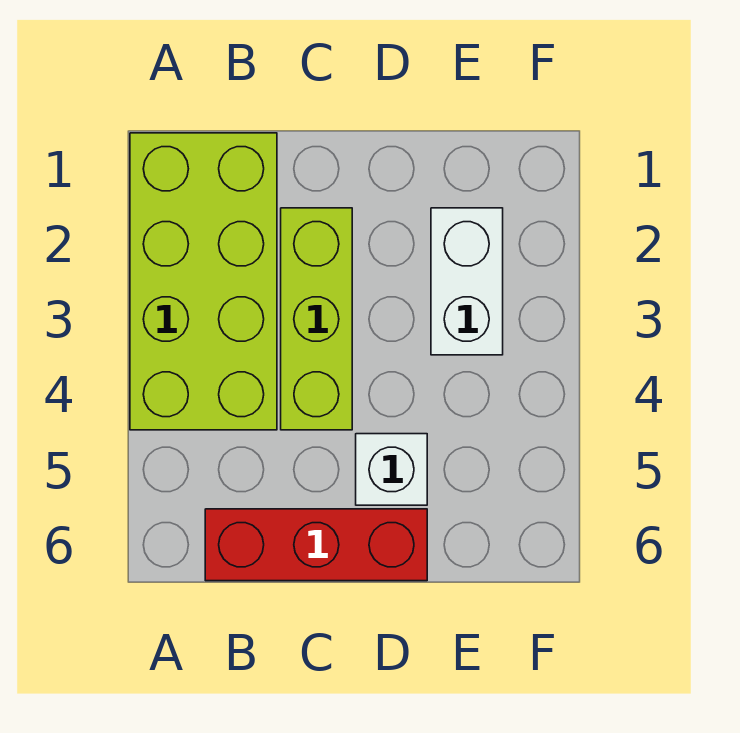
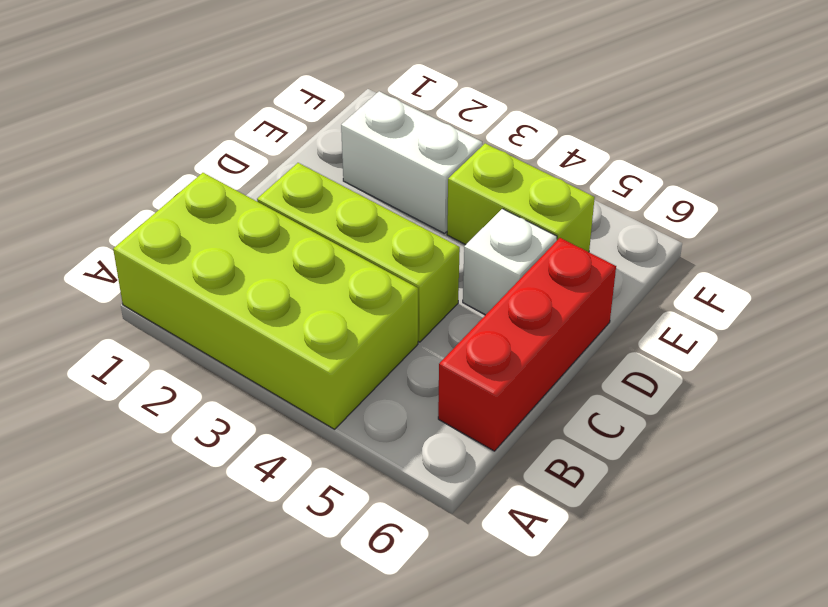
none -> lime 1x2 brick [447,143,595,252]

